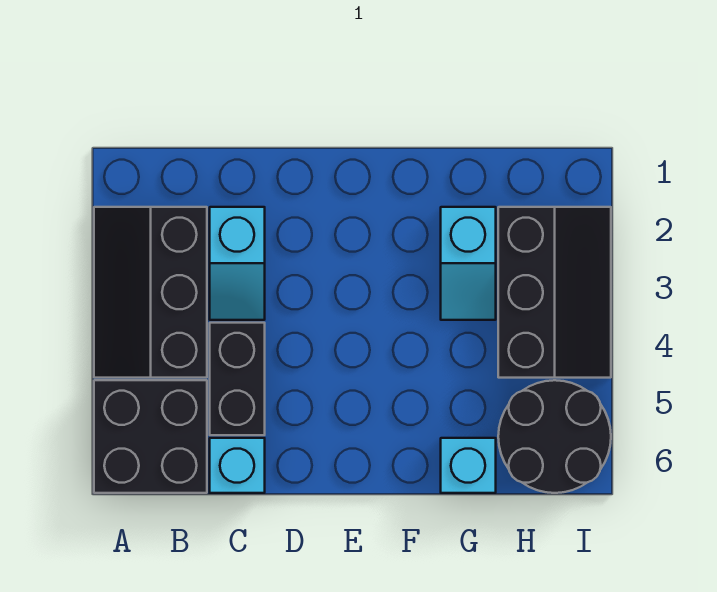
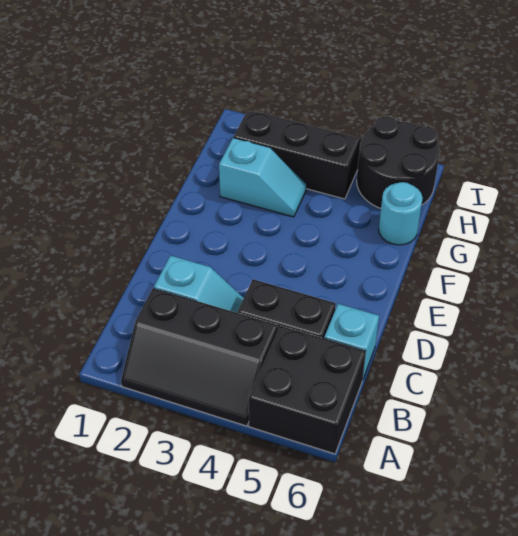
cyan 1x1 brick [441,438,496,493] -> cyan 1x1 round brick [379,182,423,245]

